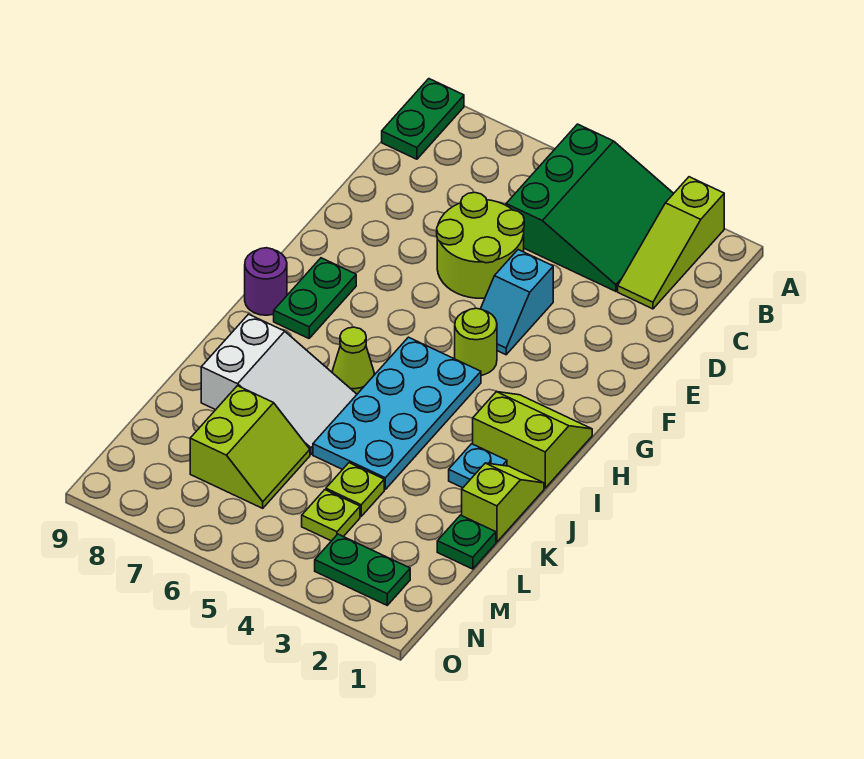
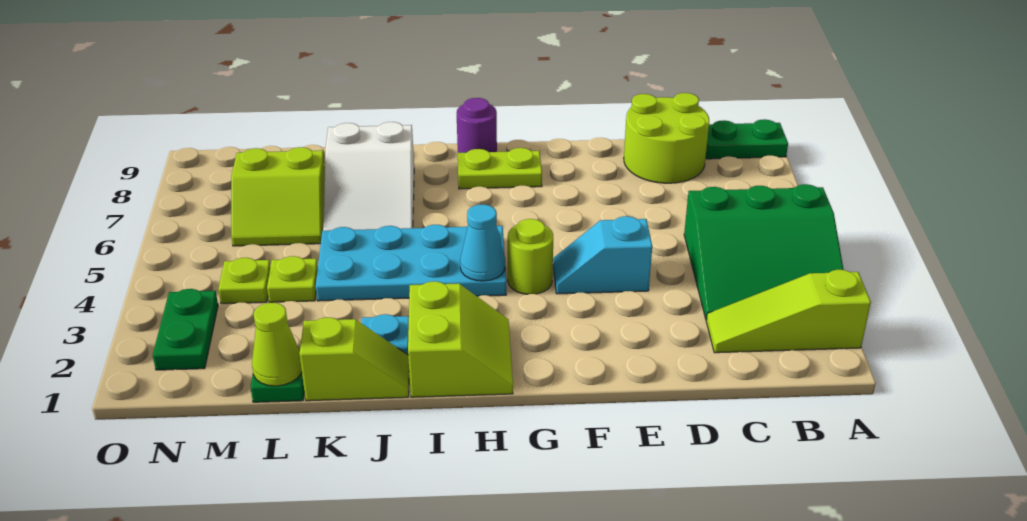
lime 2x2 round brick [437,192,524,298] -> lime 2x2 round brick moved to [624,93,709,183]
green 1x2 plate [274,258,356,338] -> lime 1x2 plate [458,148,542,189]
none -> cyan 1x1 cone [460,204,505,281]
lime 1x1 cone [332,327,374,394] -> lime 1x1 cone moved to [252,303,302,386]

